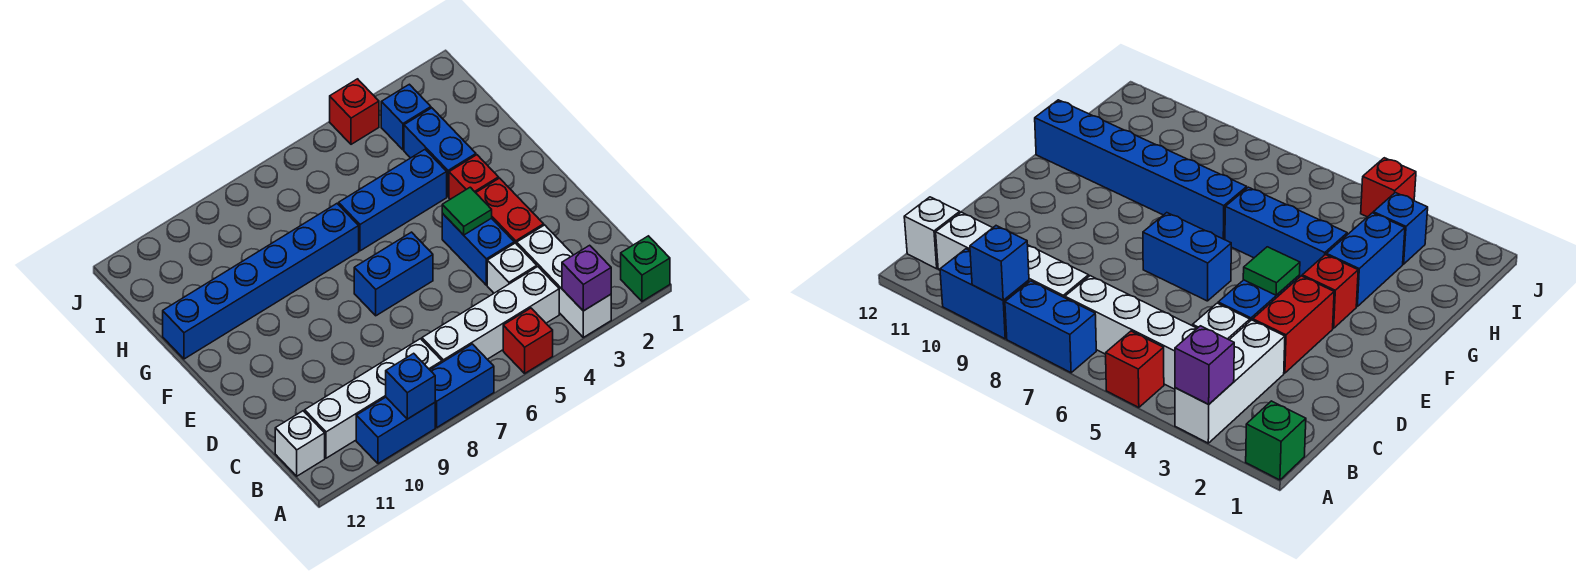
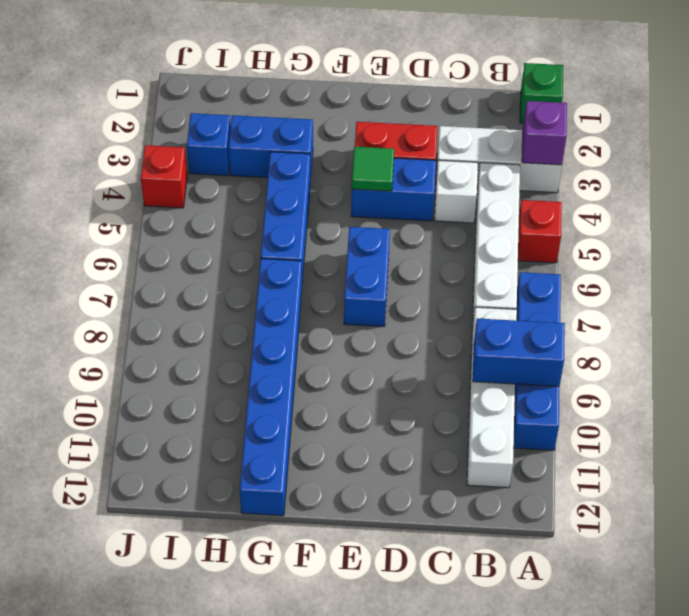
blue 1x1 brick [386,353,435,419] -> blue 1x2 brick [473,319,565,386]
white 1x1 brick [275,411,325,476] -> none
red 1x1 brick [449,155,499,199] -> none

